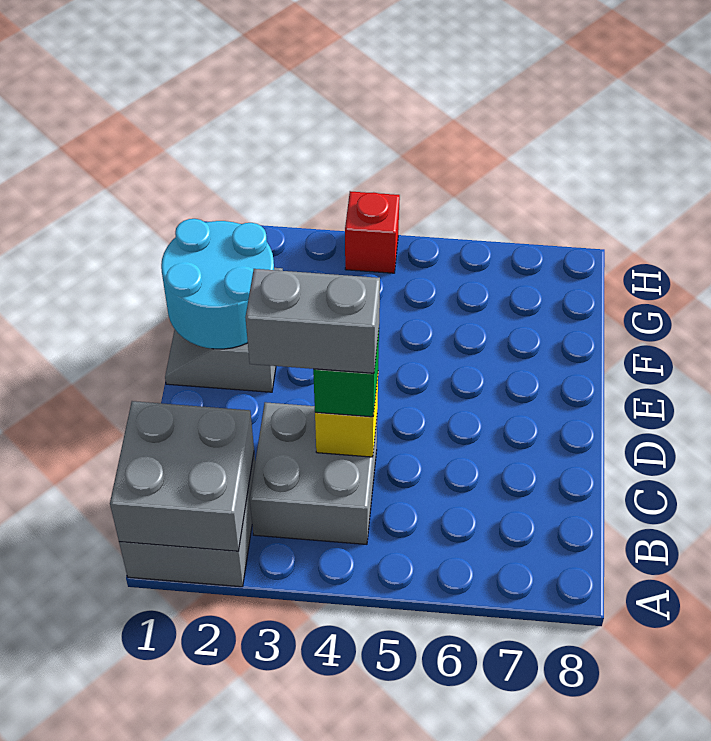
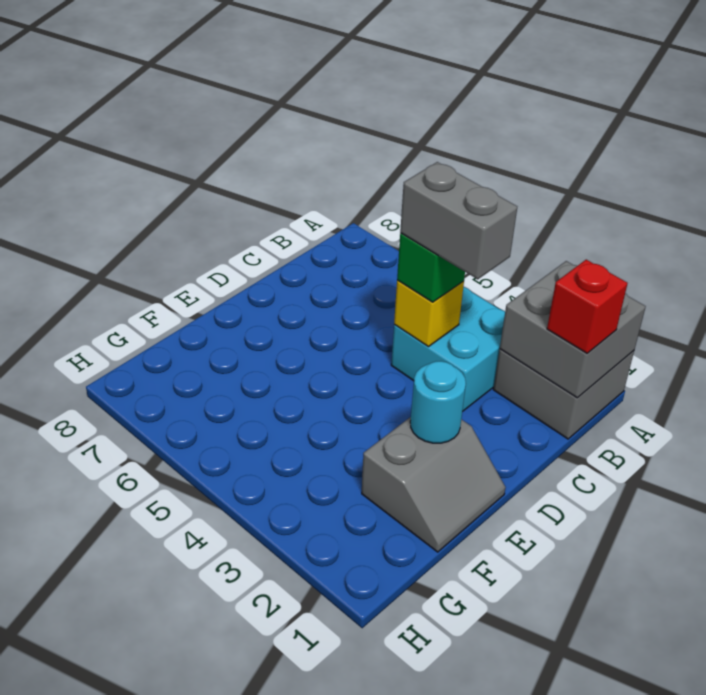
grey 2x2 brick [250,402,377,544] -> cyan 2x2 brick [391,287,505,412]
cyan 2x2 round brick [161,219,274,349] -> cyan 1x1 round brick [410,361,466,443]
red 1x1 brick [345,191,400,273] -> red 1x1 brick moved to [547,260,628,353]

